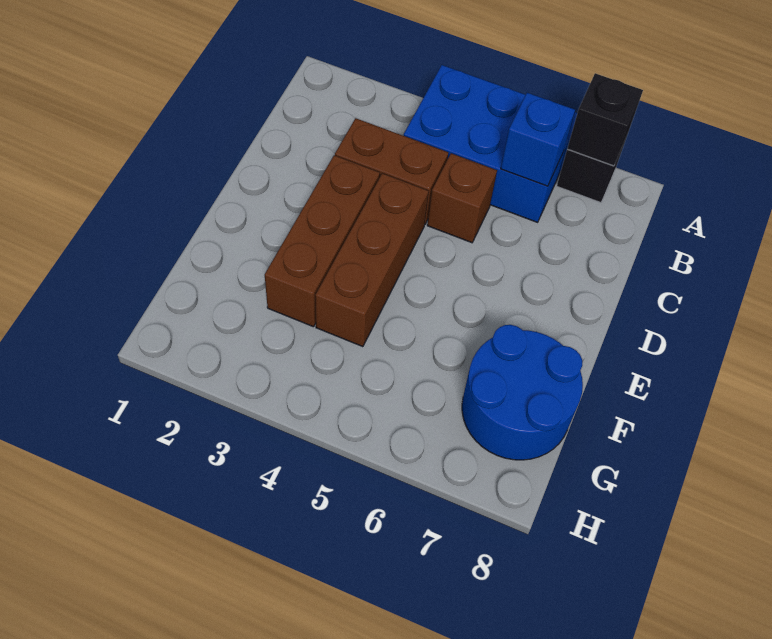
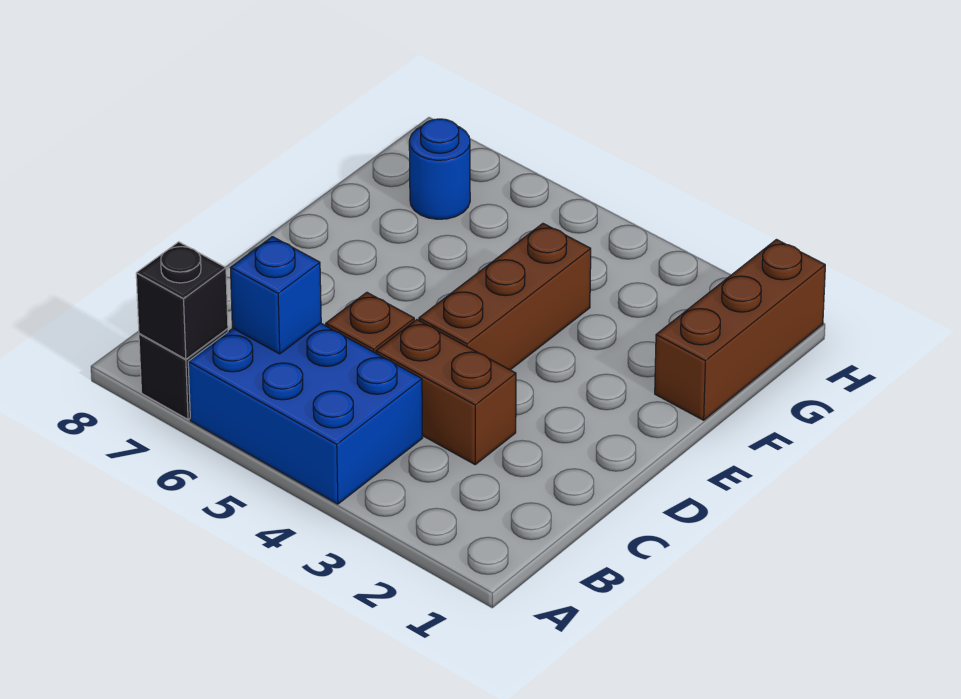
brown 1x3 brick [265,155,380,327] -> brown 1x3 brick moved to [655,240,825,420]
blue 2x2 round brick [462,325,583,460] -> blue 1x1 round brick [409,119,470,219]

